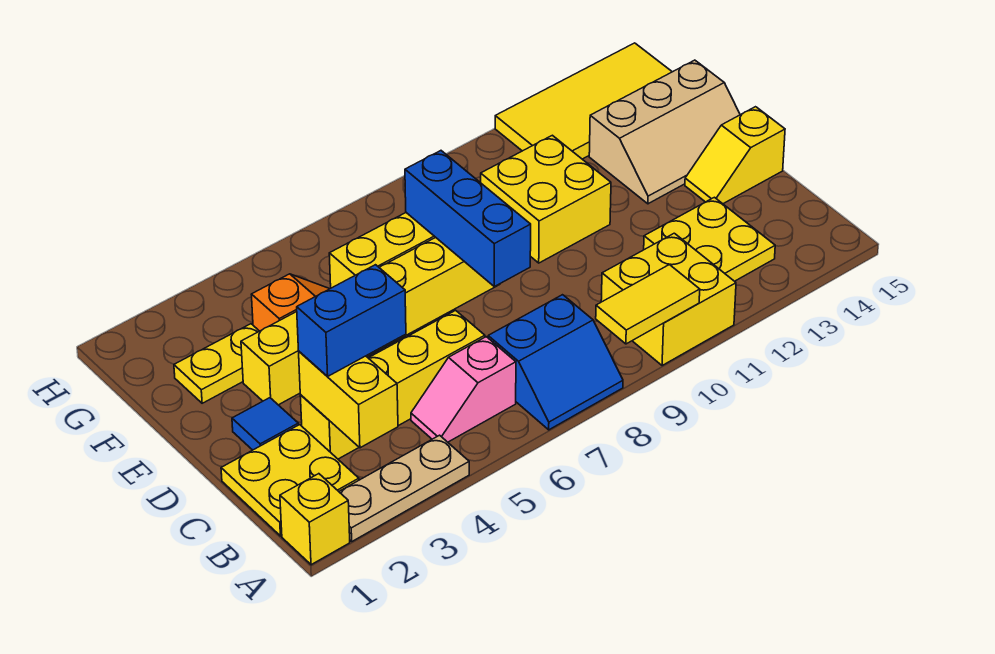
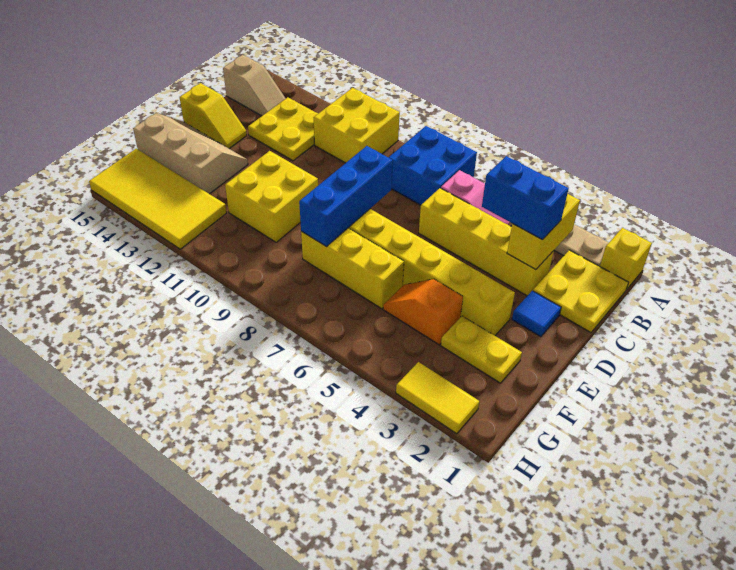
blue 2x2 slope [488,295,623,430] -> blue 2x2 brick [389,126,477,205]
yellow 1x2 tile [596,265,700,344] -> yellow 1x2 tile moved to [396,362,479,434]
none -> tan 1x2 slope [223,55,286,116]

